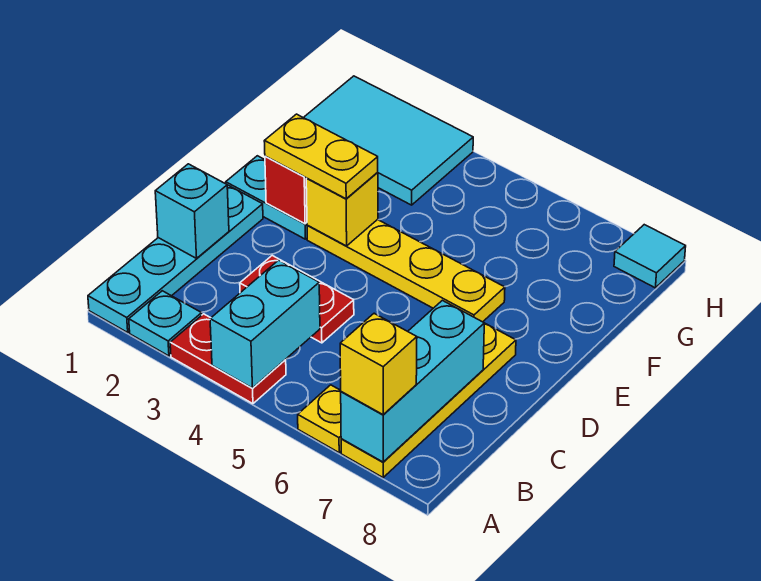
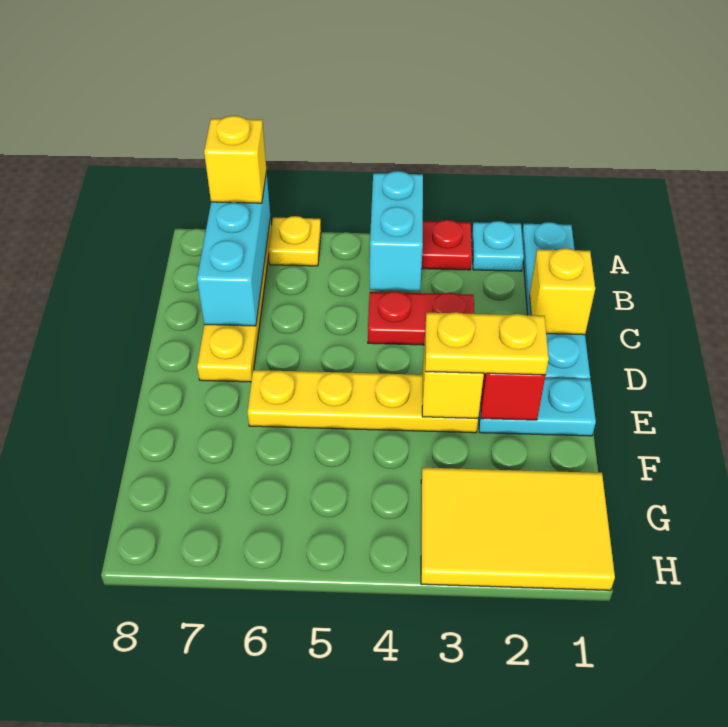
cyan 1x1 brick [155,164,229,258] -> yellow 1x1 brick [530,248,595,335]
cyan 2x3 tile [304,76,473,205] -> yellow 2x3 tile [421,468,615,590]
cyan 1x1 tile [614,225,686,288] -> none

